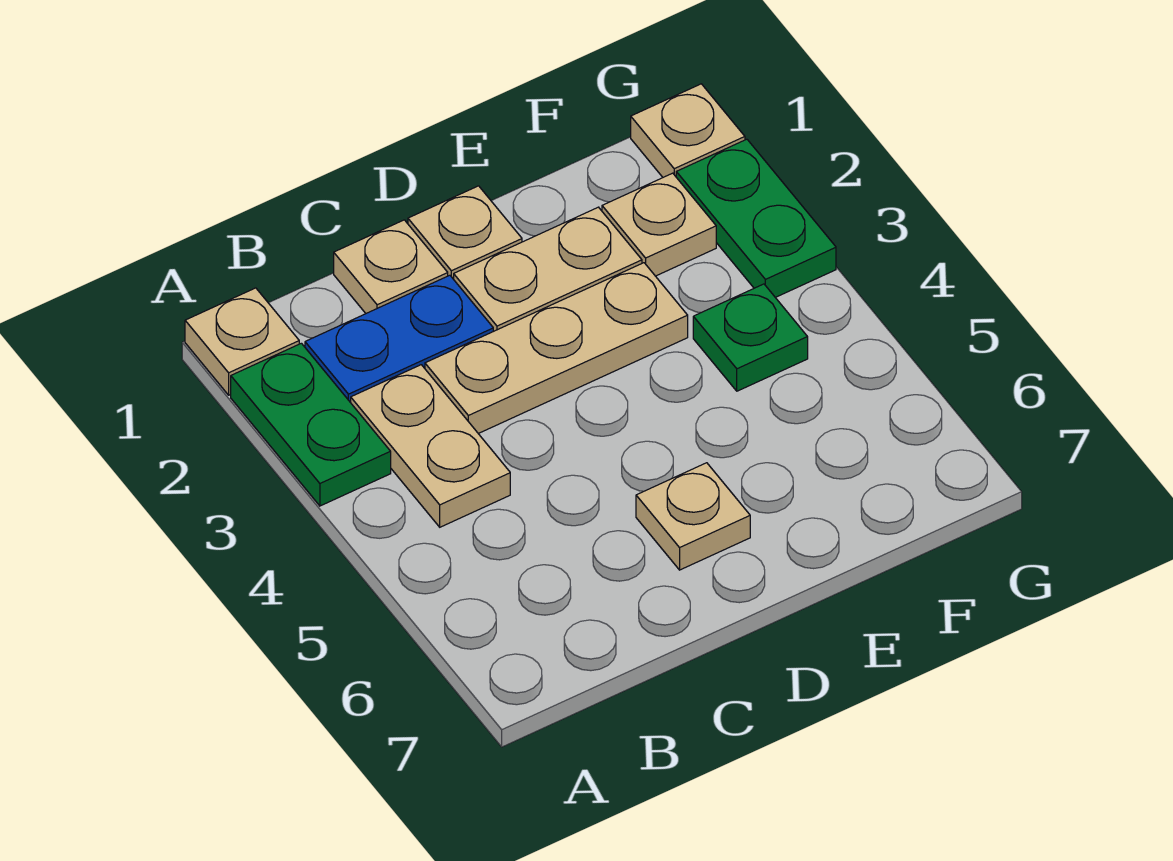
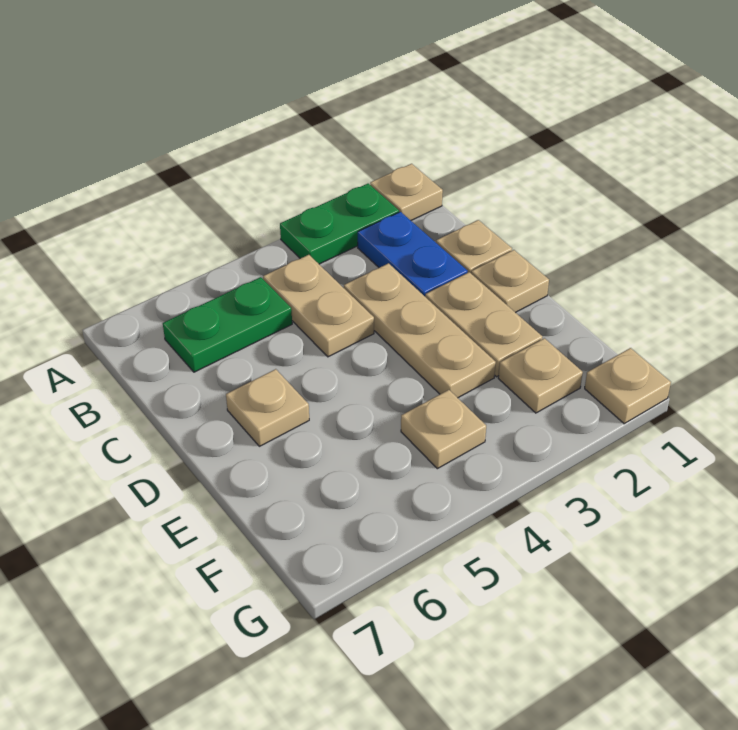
tan 1x2 plate [351,365,510,527] -> tan 1x2 plate turned to [263,255,374,357]
green 1x1 plate [693,284,808,391] -> tan 1x1 plate [401,390,486,469]
green 1x2 plate [676,139,836,297] -> green 1x2 plate moved to [163,277,292,372]

